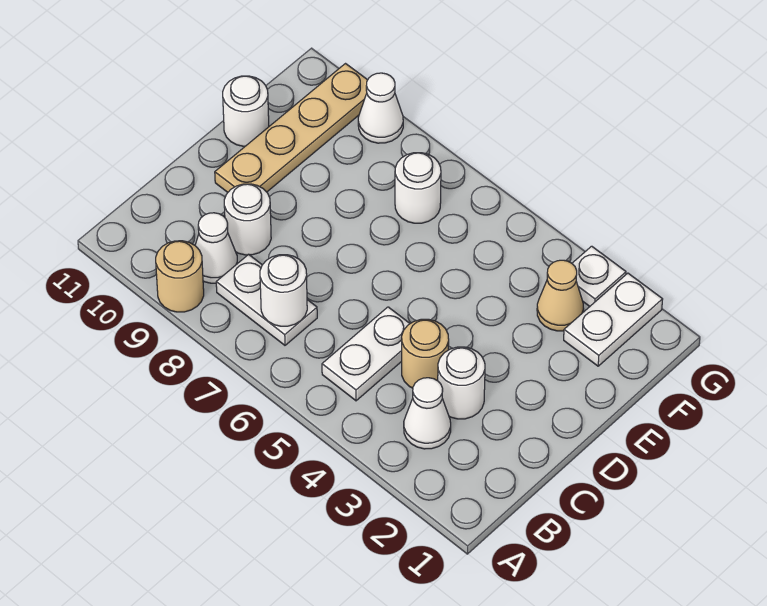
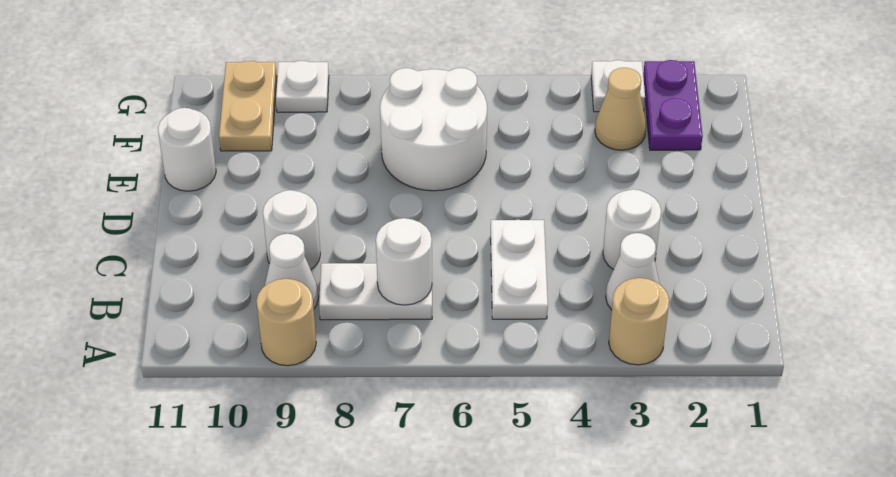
tan 1x1 round brick [402,319,449,388] -> tan 1x1 round brick moved to [609,278,669,365]
tan 1x4 plate [215,64,367,192] -> tan 1x2 plate [219,61,277,151]
white 1x2 plate [564,273,663,366] -> purple 1x2 plate [643,60,703,150]
white 1x1 round brick [395,153,441,223] -> white 2x2 round brick [380,68,487,191]
white 1x1 cone [358,73,403,143] -> white 1x1 plate [276,61,329,112]

